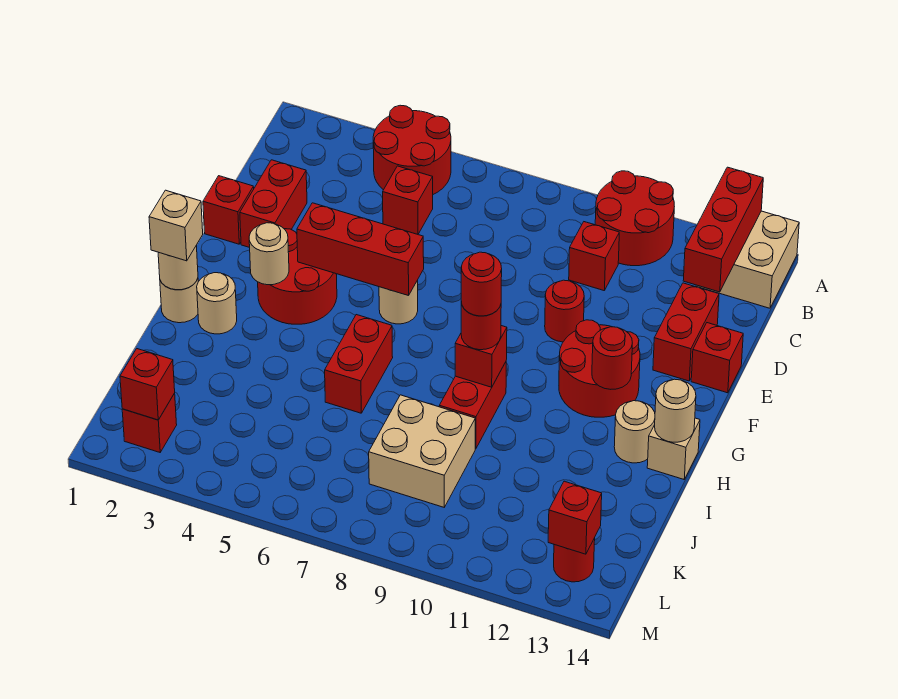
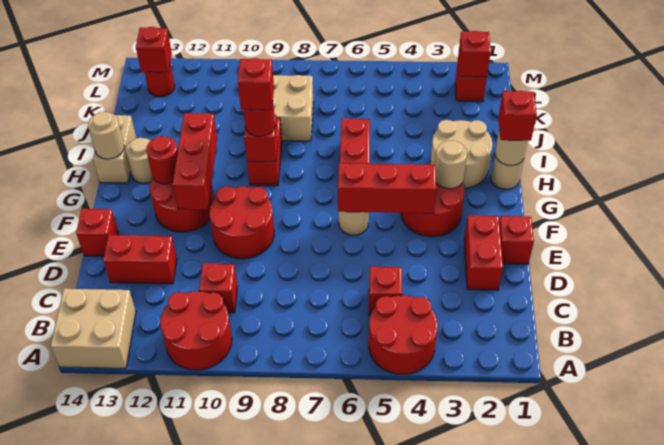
red 1x3 brick [683,167,763,292] -> red 1x3 brick moved to [172,113,217,209]
red 1x2 brick [653,283,719,381] -> red 1x2 brick turned to [103,235,177,284]
red 1x1 round brick [545,280,584,342] -> red 2x2 round brick [209,186,274,259]
tan 1x1 brick [149,190,203,261] -> red 1x1 brick [498,91,537,141]
tan 1x1 round brick [197,273,237,334] -> tan 2x2 round brick [430,120,492,188]
red 1x1 round brick [461,252,502,316] -> red 1x1 brick [238,58,274,110]
tan 1x1 brick [647,418,700,479] -> tan 1x2 brick [93,115,136,183]

